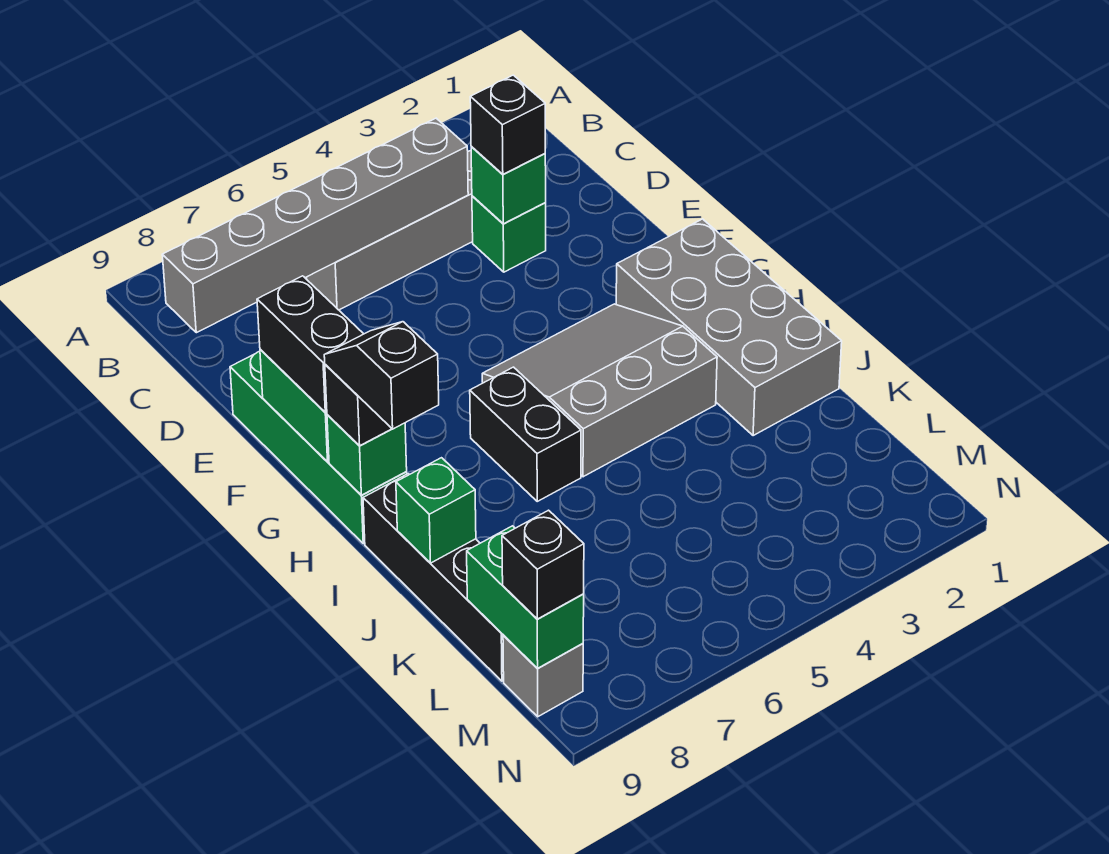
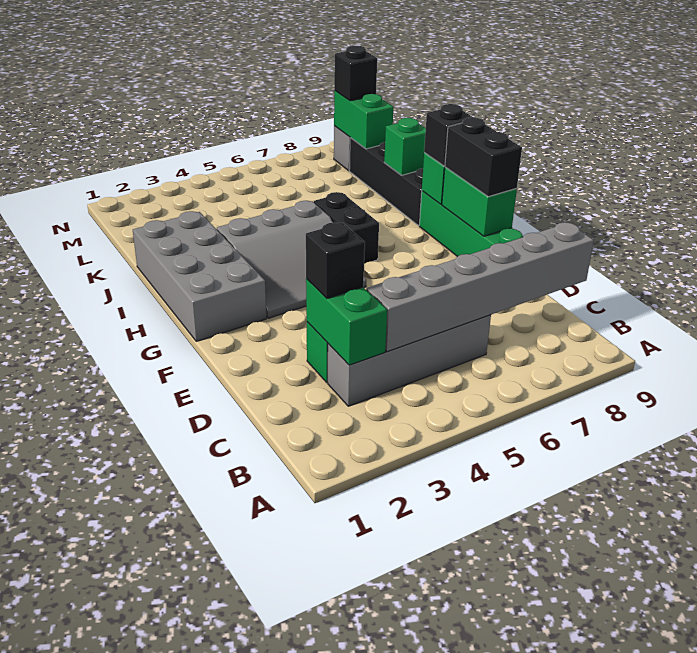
green 1x1 brick [471,146,546,224] -> green 1x2 brick [306,279,387,365]
black 1x2 slope [324,322,439,429] -> none

